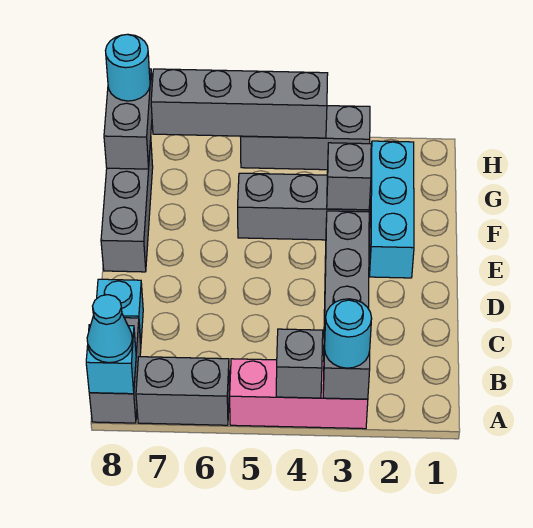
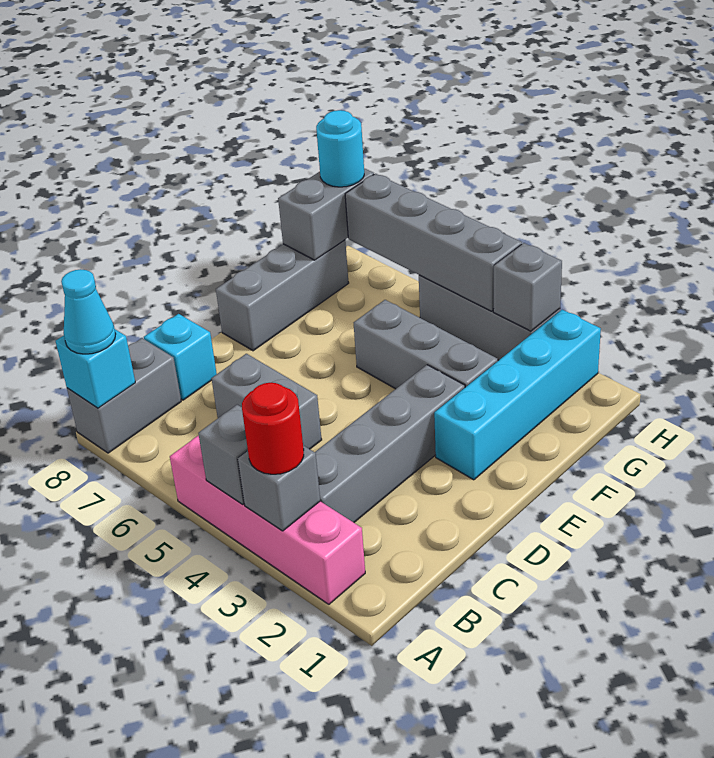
pink 1x3 brick [230,359,368,429] -> pink 1x4 brick [170,435,365,604]
cyan 1x1 round brick [324,299,372,368] -> red 1x1 round brick [242,383,304,474]
grey 1x2 brick [136,357,230,425] -> grey 1x2 brick moved to [211,354,322,449]
cyan 1x3 brick [369,141,414,278] -> cyan 1x4 brick [434,310,601,480]
grey 1x1 brick [327,143,371,210] -> grey 1x1 brick moved to [493,243,562,331]

